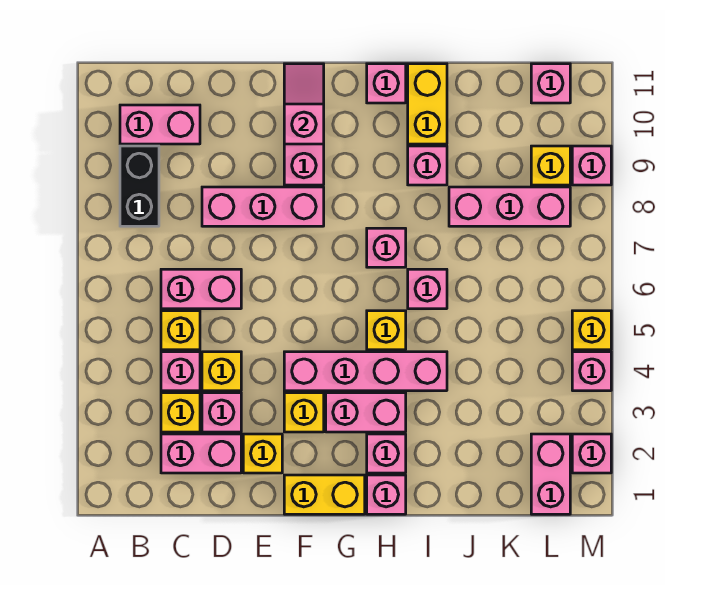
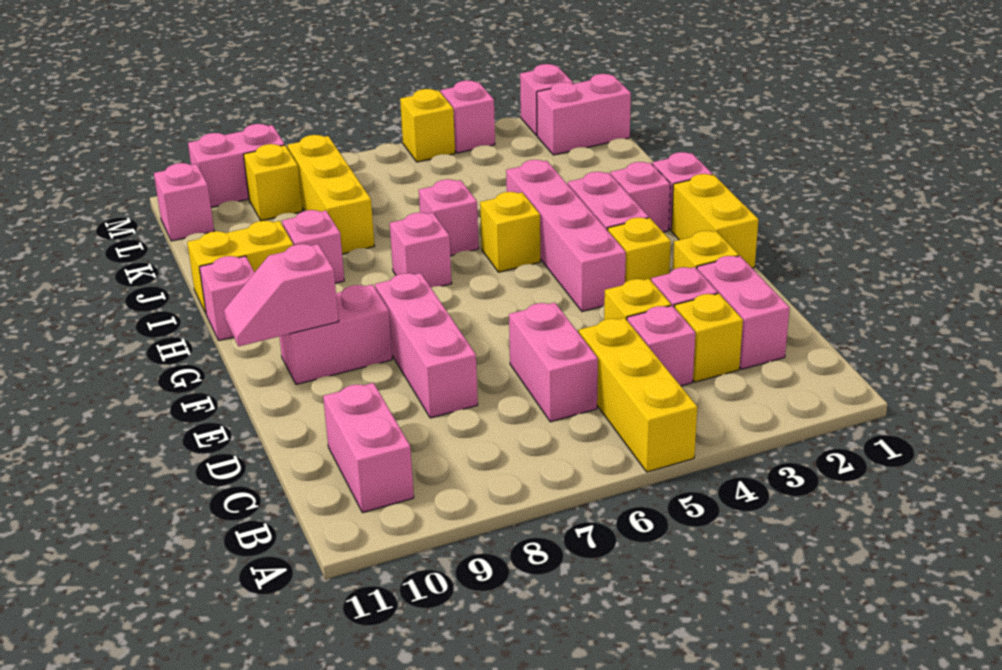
black 1x2 brick [120,146,159,226] -> none
yellow 1x1 brick [161,311,200,350] -> yellow 1x3 brick [579,318,697,472]
pink 1x3 brick [449,187,570,226] -> yellow 1x3 brick [287,135,374,254]
pink 1x1 brick [572,146,611,185] -> pink 1x2 brick [188,124,285,207]

